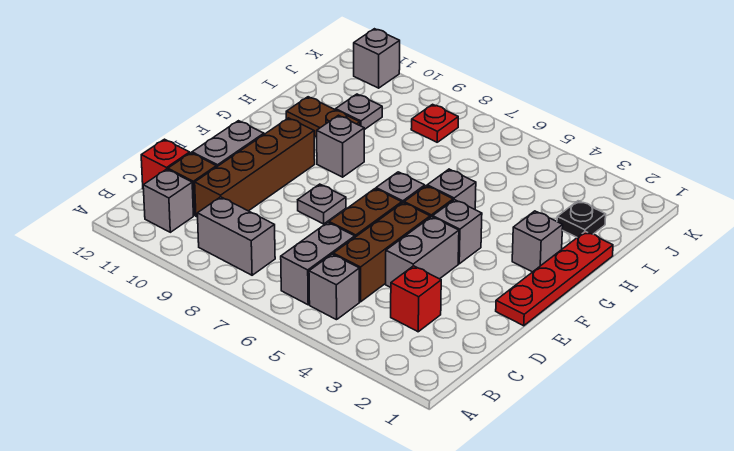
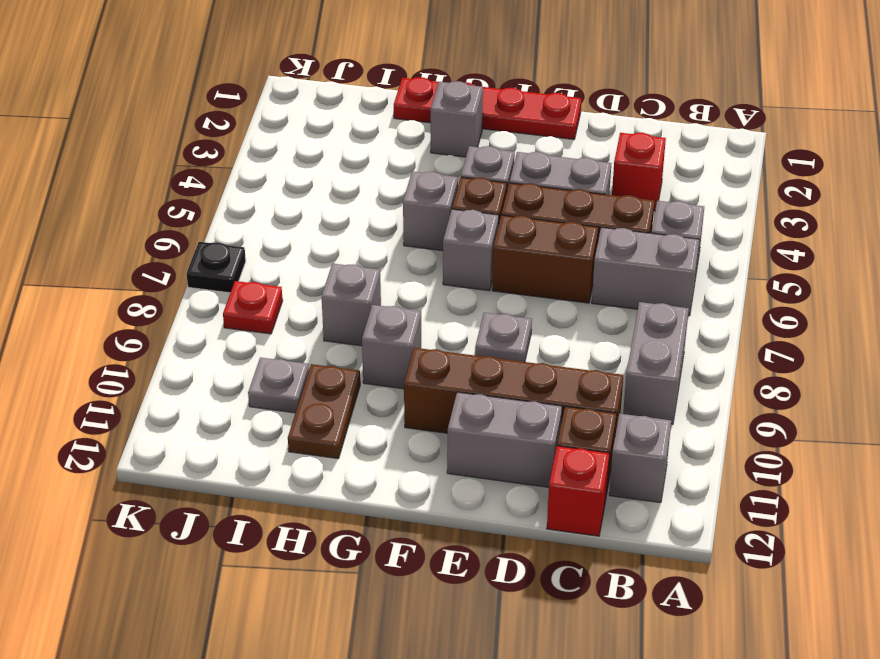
black 1x1 plate [557,201,606,237] -> black 1x1 plate moved to [187,242,246,293]
grey 1x1 brick [354,29,400,88] -> grey 1x1 brick moved to [322,264,381,346]

